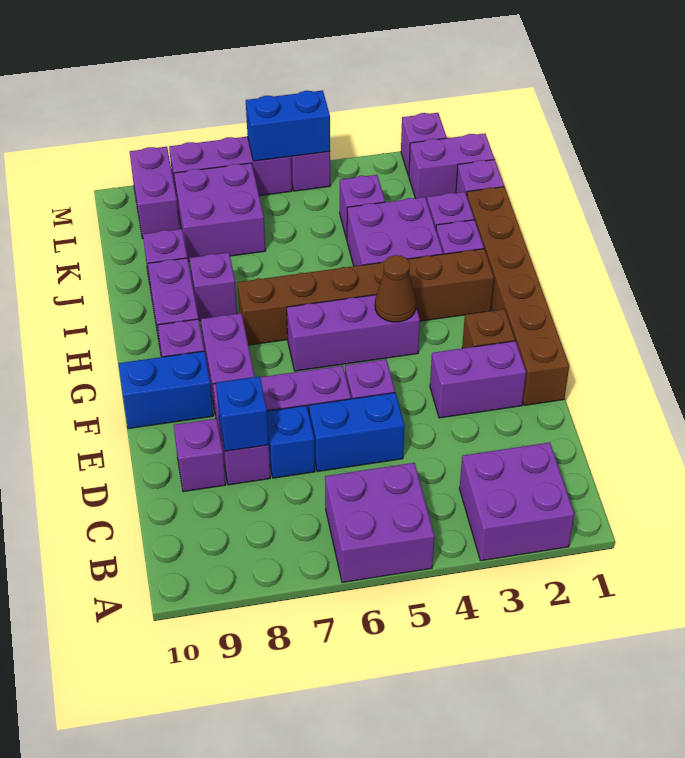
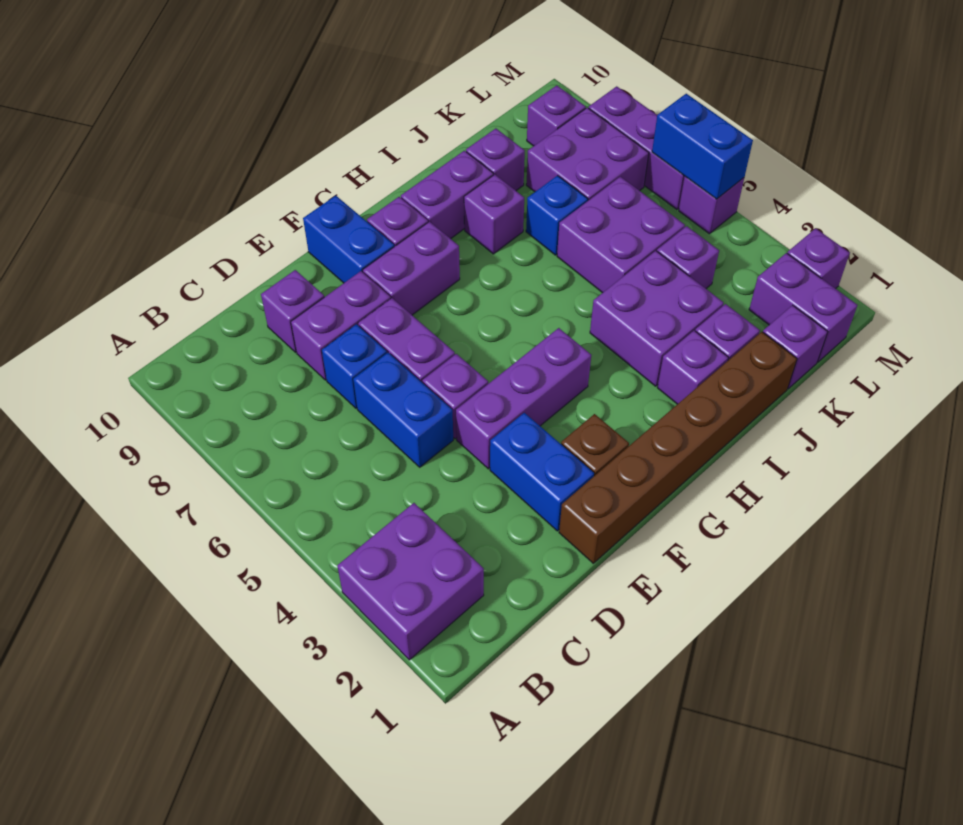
purple 2x2 brick [325,463,435,582] -> purple 2x2 brick moved to [557,177,685,293]
blue 1x1 brick [216,376,269,451] -> blue 1x1 brick moved to [526,176,588,255]
purple 1x2 brick [430,341,526,418] -> blue 1x2 brick [490,413,594,531]
purple 1x3 brick [287,295,420,371] -> purple 1x3 brick turned to [456,328,591,469]
brown 1x1 cone [375,255,416,322] -> none
brown 1x6 brick [237,249,494,345] -> none
purple 1x2 brick [130,147,180,238] -> purple 1x1 brick [527,85,586,146]

